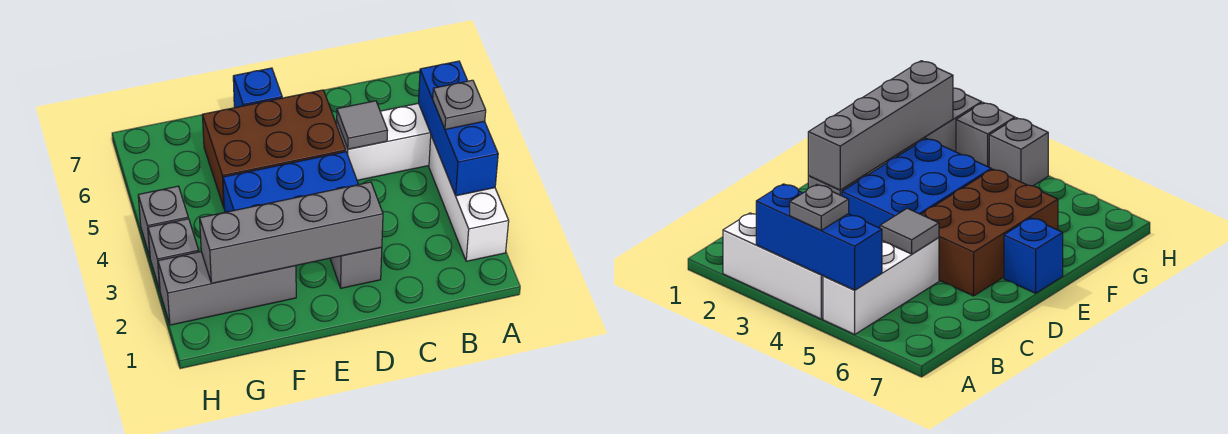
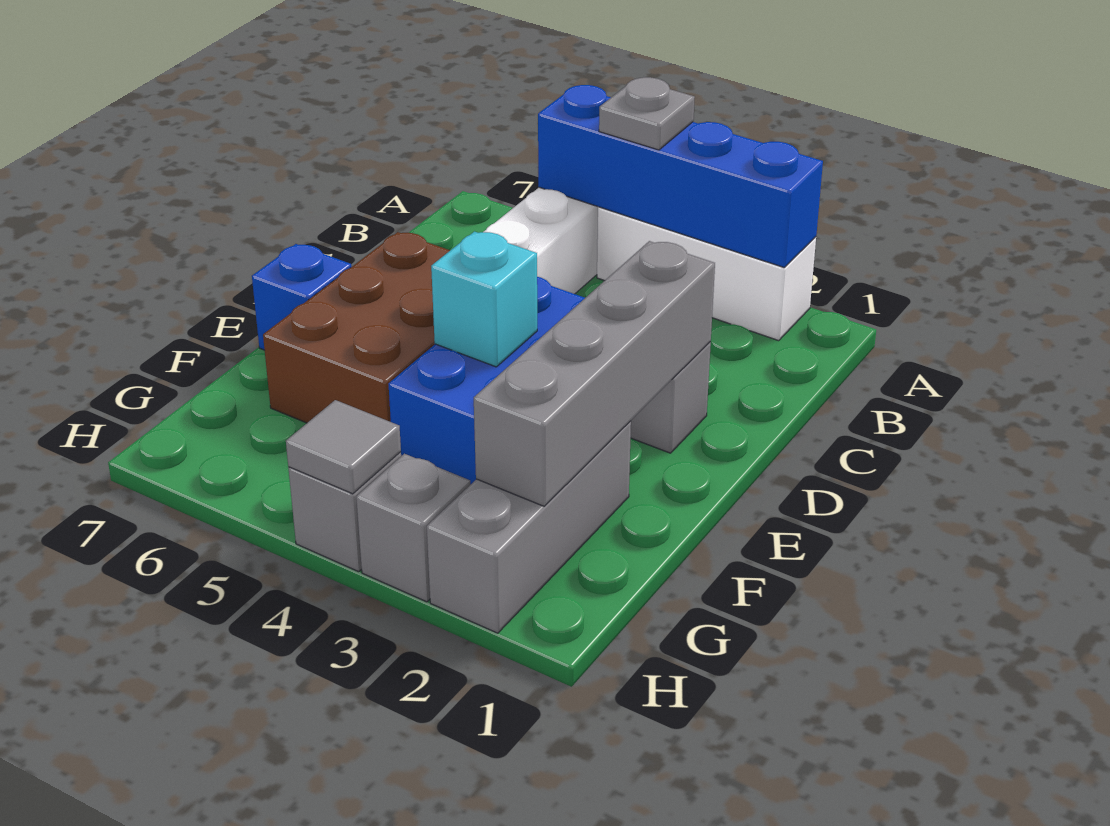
blue 1x3 brick [418,61,498,196] -> blue 1x4 brick [538,85,823,268]
grey 1x1 tile [337,101,388,149] -> grey 1x1 tile moved to [286,400,401,494]
none -> cyan 1x1 brick [431,232,537,367]

